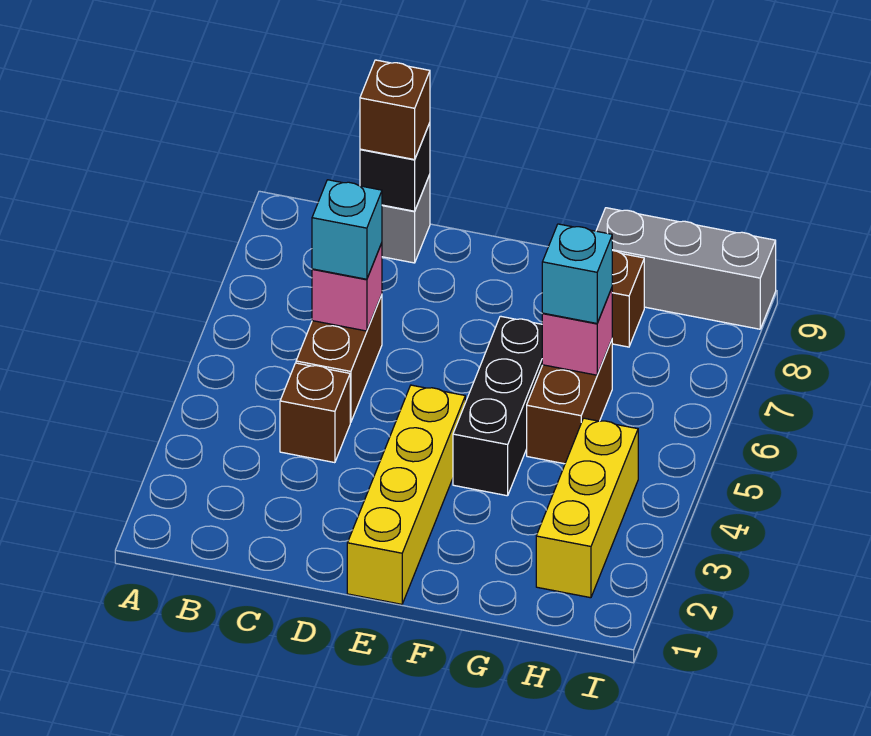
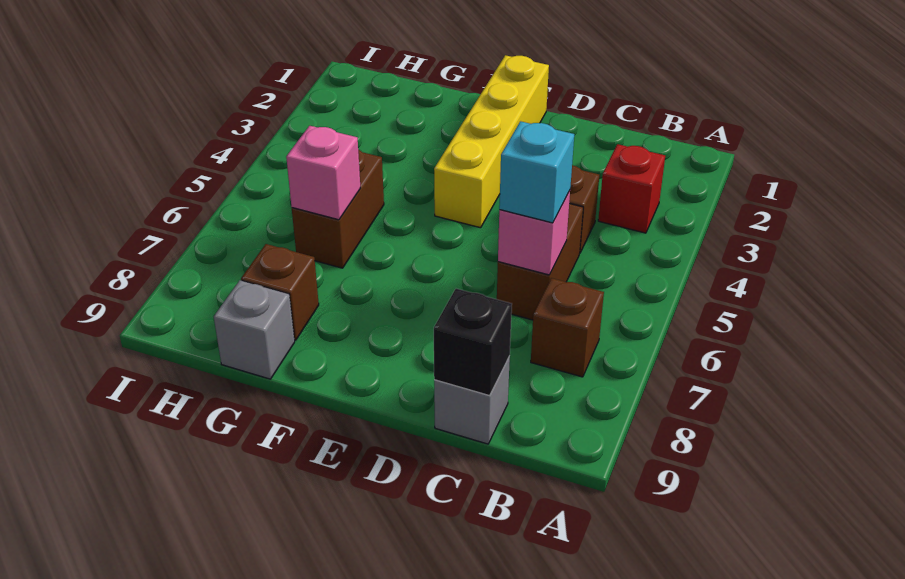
none -> red 1x1 brick [598,144,665,233]
brown 1x1 brick [360,60,430,160] -> brown 1x1 brick moved to [531,278,604,377]
black 1x3 brick [453,316,542,496] -> none
cyan 1x1 brick [542,224,612,323] -> none
grey 1x3 brick [596,208,776,329] -> grey 1x1 brick [214,280,295,379]
yellow 1x3 brick [536,418,638,598] -> none

